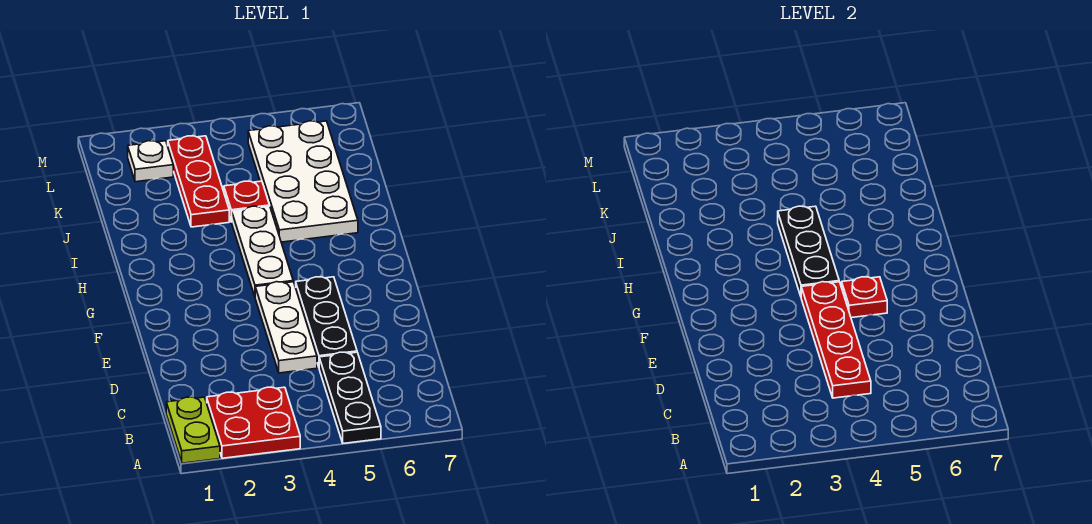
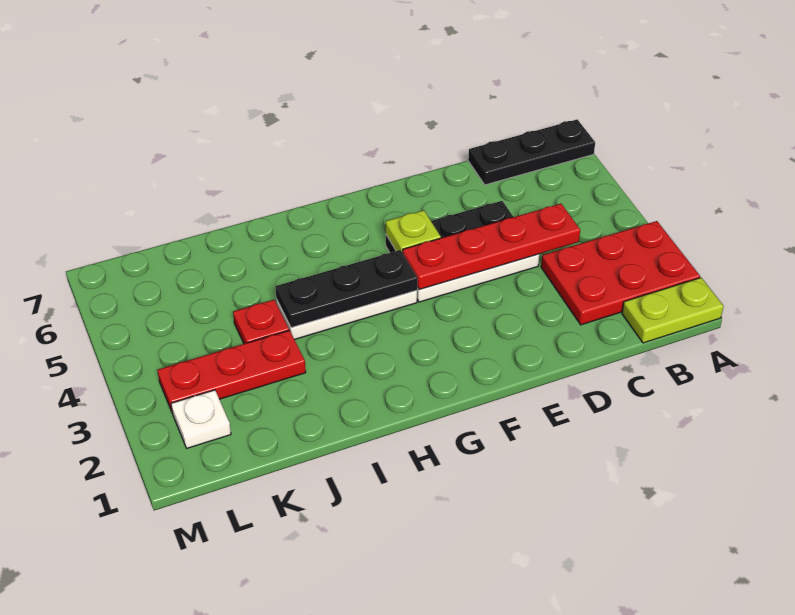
red 2x2 plate [207,387,300,458] -> red 2x3 plate [541,221,700,325]
black 1x3 plate [319,352,381,443] -> black 1x3 plate moved to [468,119,595,185]
red 1x1 plate [842,277,887,318] -> lime 1x1 plate [386,210,441,253]
white 2x4 plate [248,121,358,242] -> none

